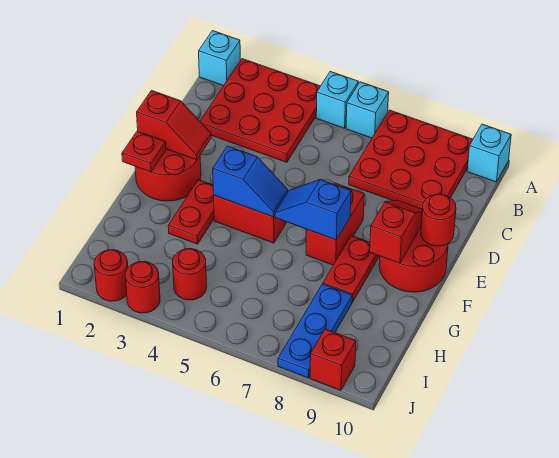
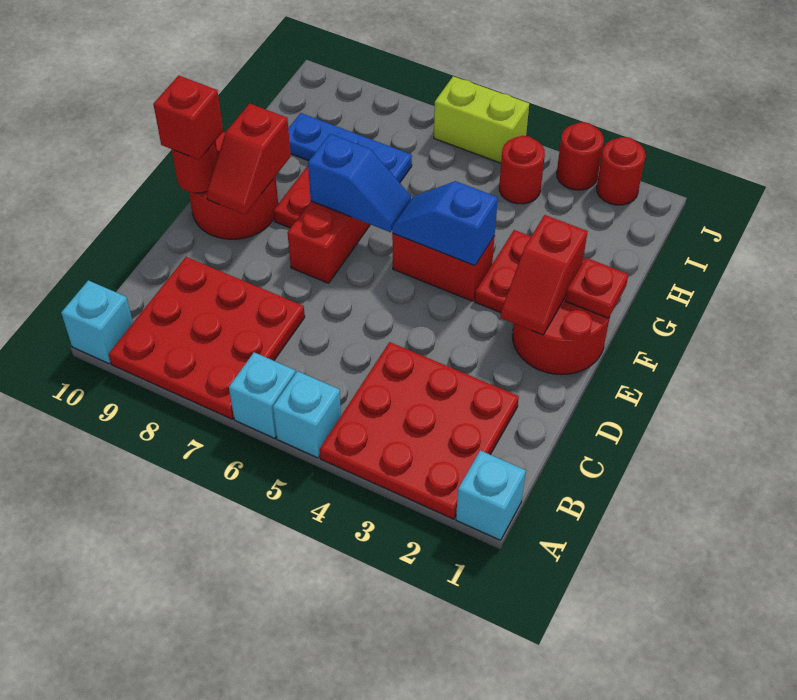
red 1x2 slope [137,91,211,160] -> red 1x2 slope turned to [501,215,588,335]
blue 1x3 plate [278,284,352,378] -> blue 1x3 plate turned to [288,113,412,183]
none -> lime 1x2 brick [434,76,529,163]
red 1x1 brick [310,329,356,390] -> red 1x1 brick moved to [153,76,223,160]

